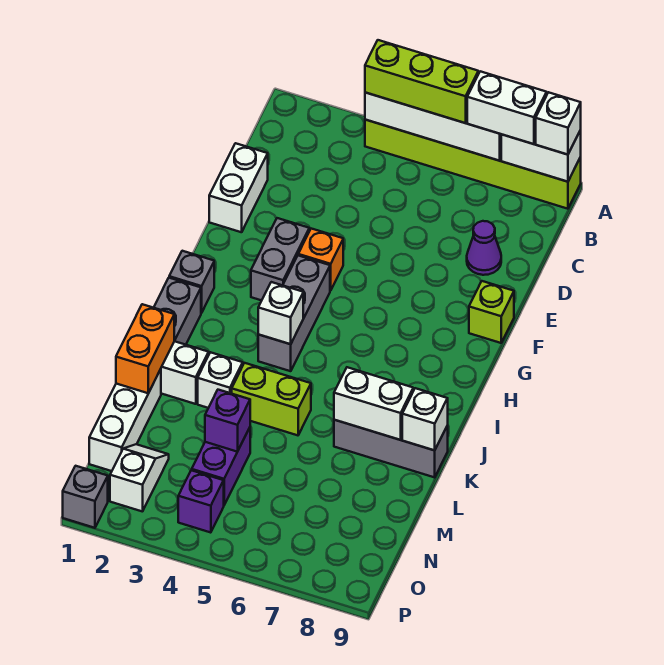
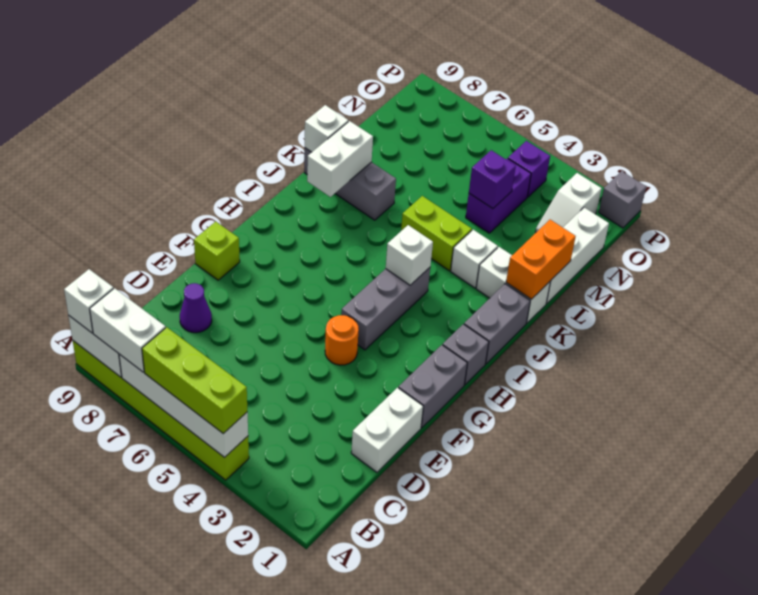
grey 1x2 brick [251,218,309,300] -> grey 1x2 brick moved to [398,345,467,428]
orange 1x1 brick [298,229,343,291] -> orange 1x1 round brick [325,315,359,365]
white 1x2 brick [334,367,413,440] -> white 1x2 brick turned to [307,121,373,197]

